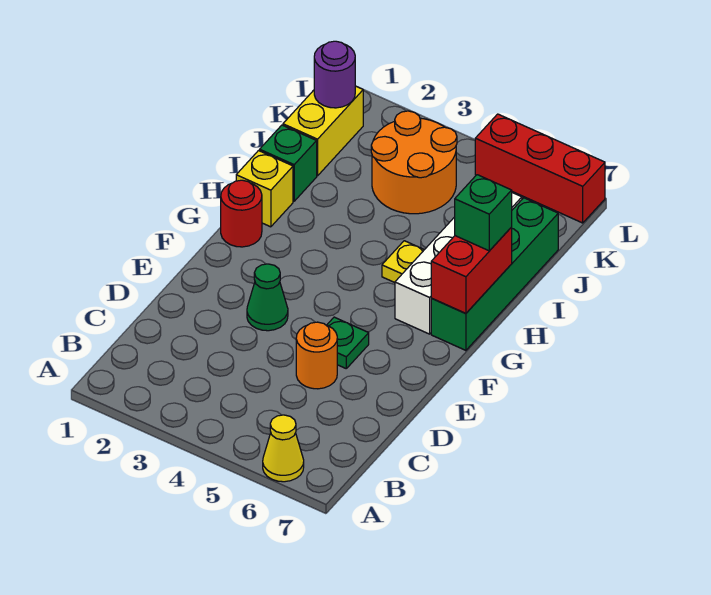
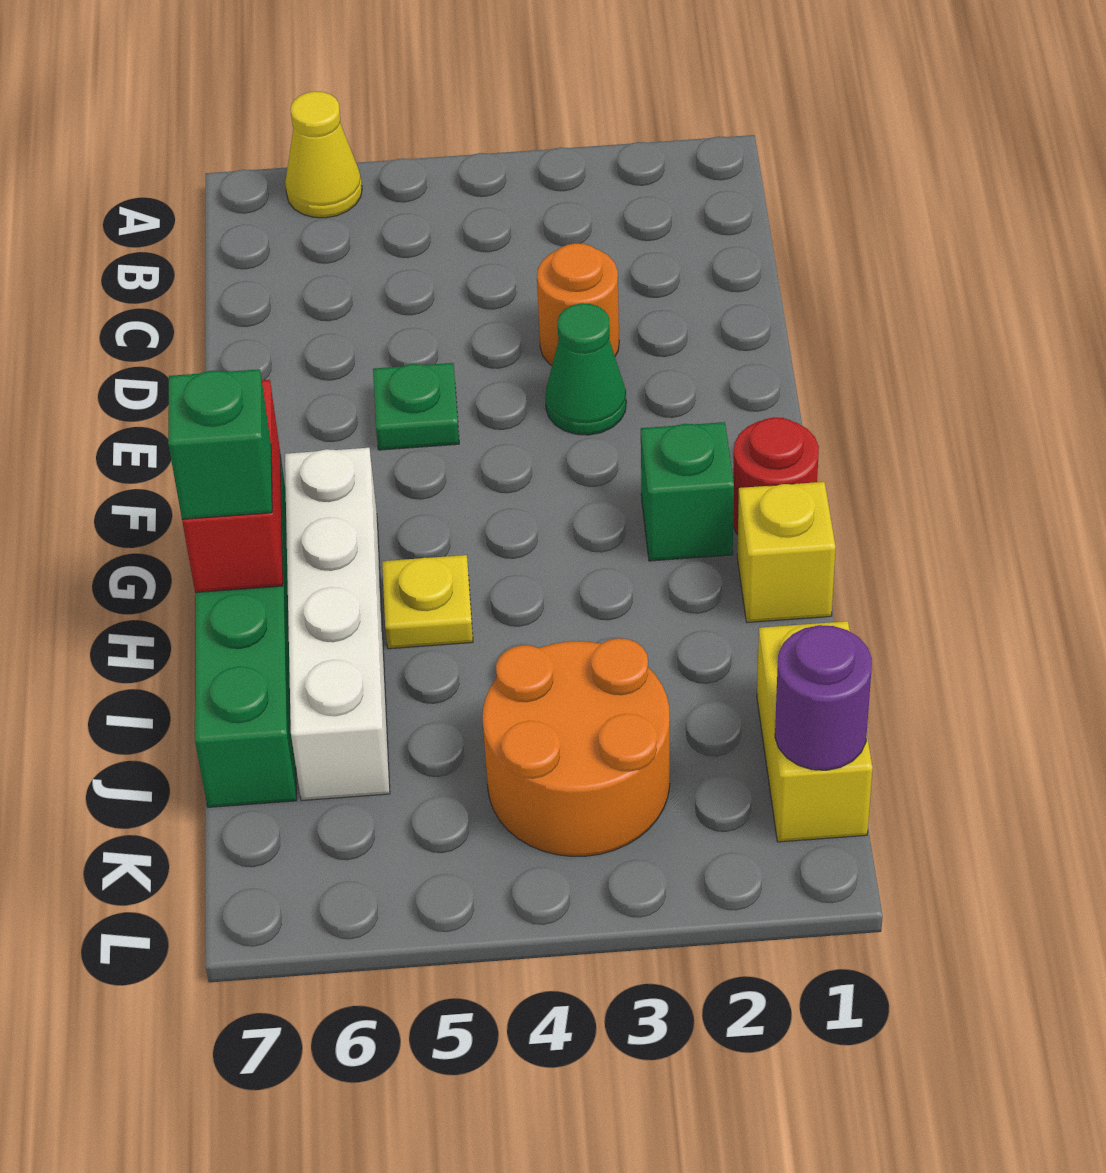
orange 1x1 round brick [296,322,337,389] -> orange 1x1 round brick moved to [537,243,619,365]
green 1x1 brick [260,125,317,201] -> green 1x1 brick moved to [641,422,734,561]
red 1x3 brick [475,114,605,223] -> none

